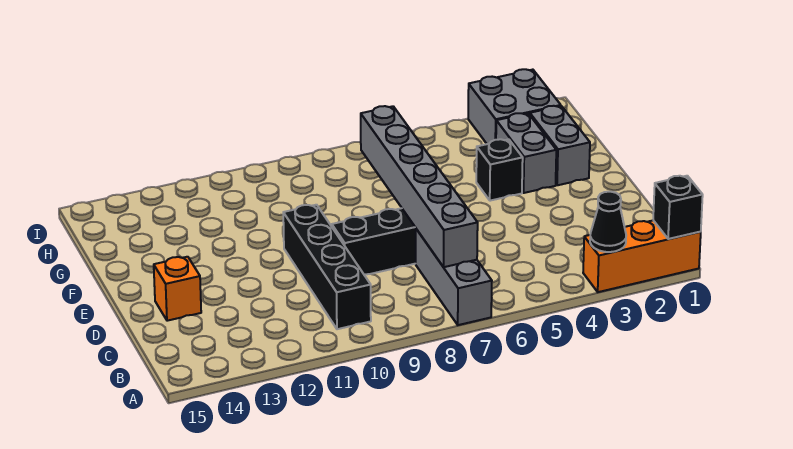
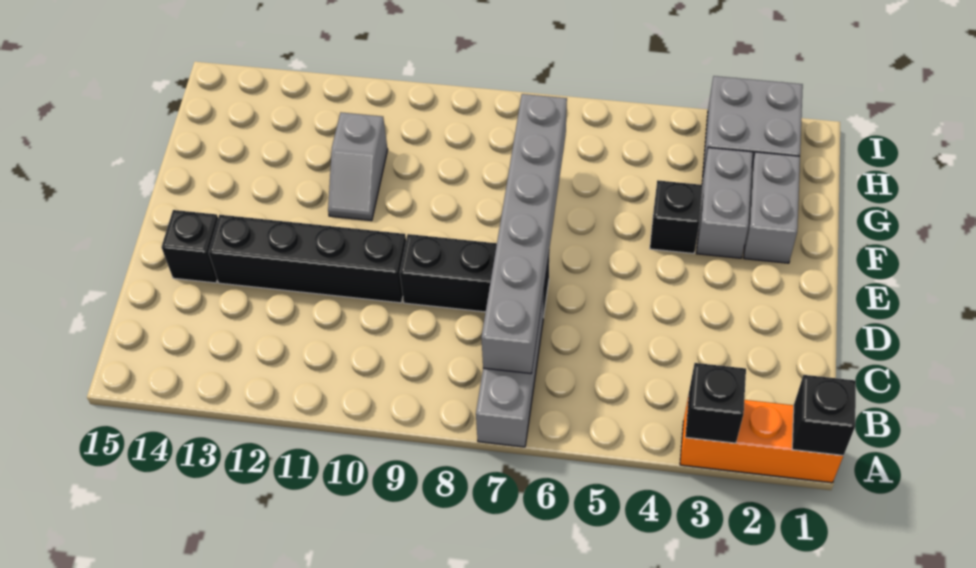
black 1x1 cone [590,192,626,252] -> black 1x1 brick [685,363,746,443]
black 1x4 brick [283,205,371,329] -> black 1x4 brick turned to [209,215,406,303]
orange 1x1 brick [154,257,201,321] -> black 1x1 brick [162,210,218,283]
none -> grey 1x2 slope [328,112,388,221]

